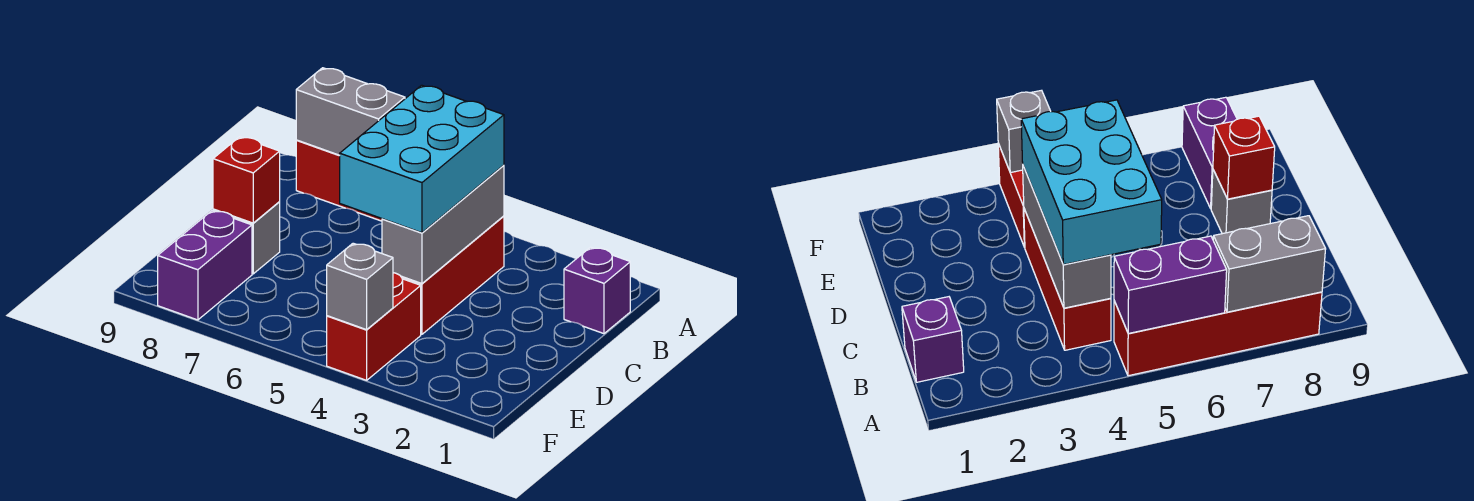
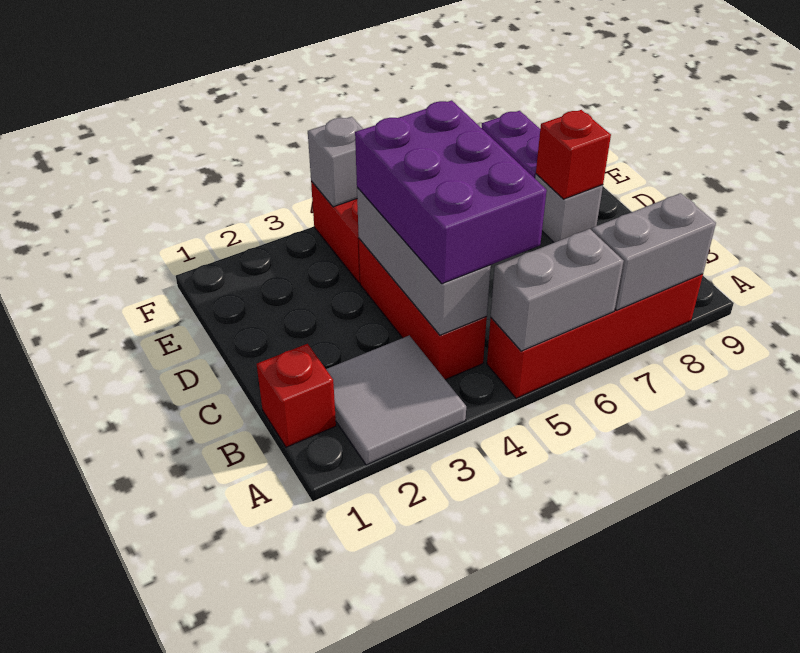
none -> grey 2x2 tile [326,336,466,465]
purple 1x2 brick [1114,236,1227,333] -> grey 1x2 brick [491,229,624,351]
purple 1x1 brick [564,247,630,334] -> red 1x1 brick [257,344,336,447]
cyan 2x3 brick [339,85,504,233] -> purple 2x3 brick [355,100,547,284]

